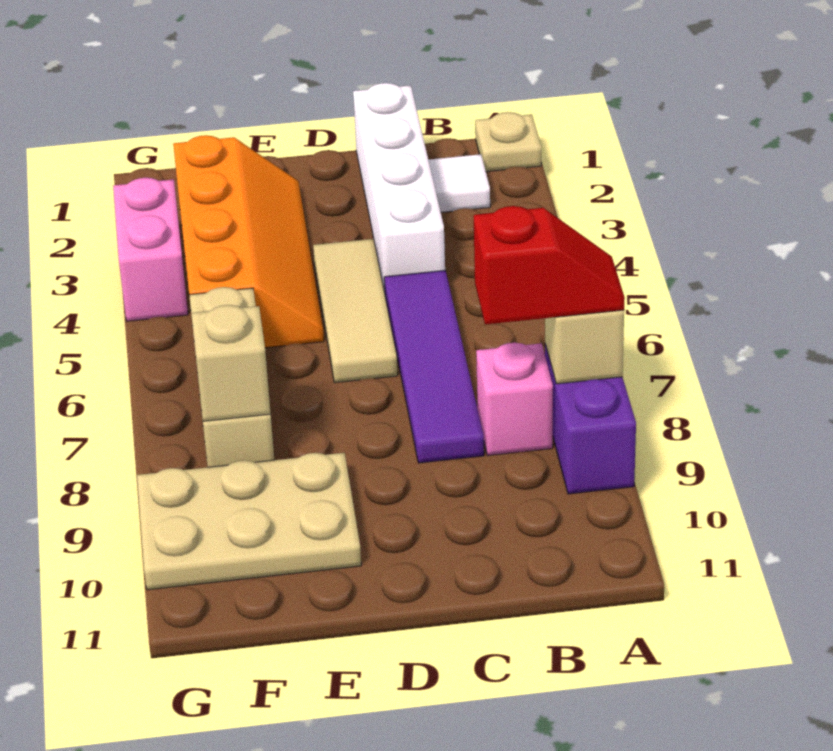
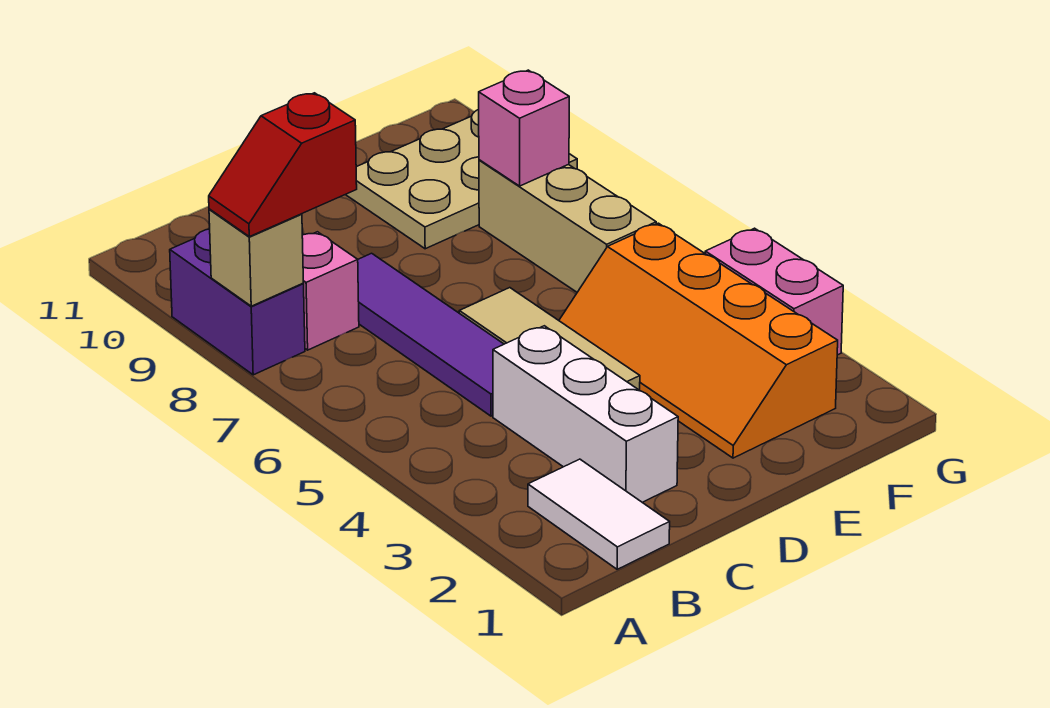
tan 1x1 plate [475,112,541,172] -> none
white 1x1 tile [428,154,490,212] -> white 1x2 tile [528,459,670,569]
white 1x4 brick [353,83,445,293] -> white 1x3 brick [493,326,678,502]
tan 1x1 brick [191,305,271,421] -> pink 1x1 brick [479,70,569,186]

